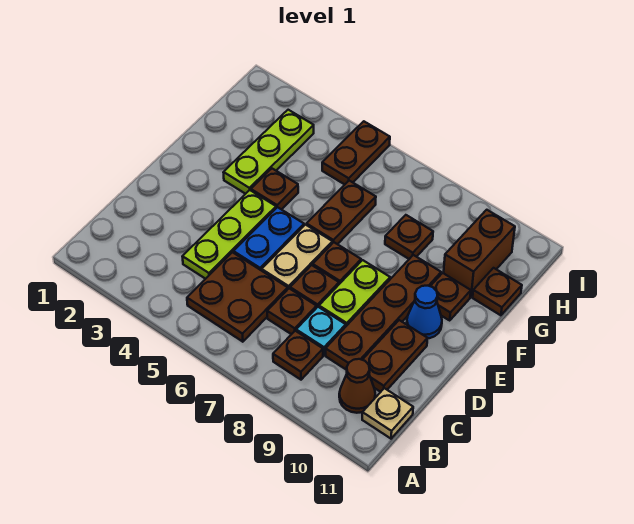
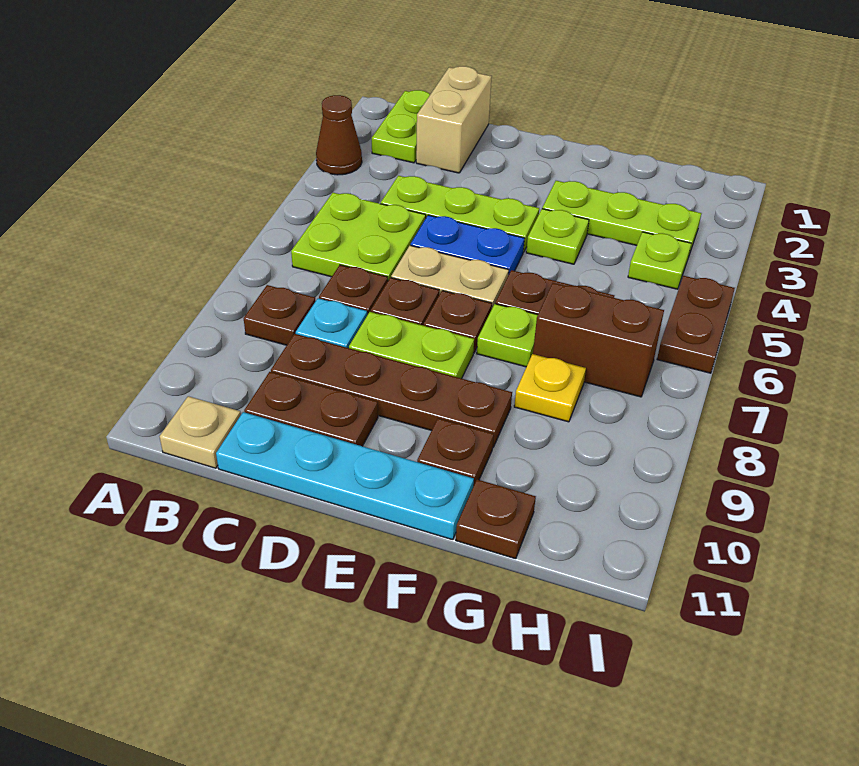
none -> lime 1x2 plate [372,90,430,163]
brown 2x2 plate [187,252,288,342] -> lime 2x2 plate [291,193,426,280]
brown 1x1 cone [339,359,375,413] -> brown 1x1 cone moved to [316,95,362,175]
none -> tan 1x2 brick [416,66,492,173]
none -> cyan 1x4 plate [216,412,474,540]
blue 1x1 cone [407,286,442,338] -> none
brown 1x1 plate [251,169,298,210] -> lime 1x1 plate [526,209,589,264]
none -> lime 1x1 plate [477,304,538,367]
brown 1x1 plate [385,215,433,259] -> yellow 1x1 plate [514,354,586,422]
brown 1x2 brick [444,210,515,297] -> brown 1x2 brick moved to [533,283,664,397]
none -> lime 1x1 plate [628,232,691,289]
brown 1x2 plate [322,121,390,184] -> brown 1x2 plate turned to [657,276,735,373]

